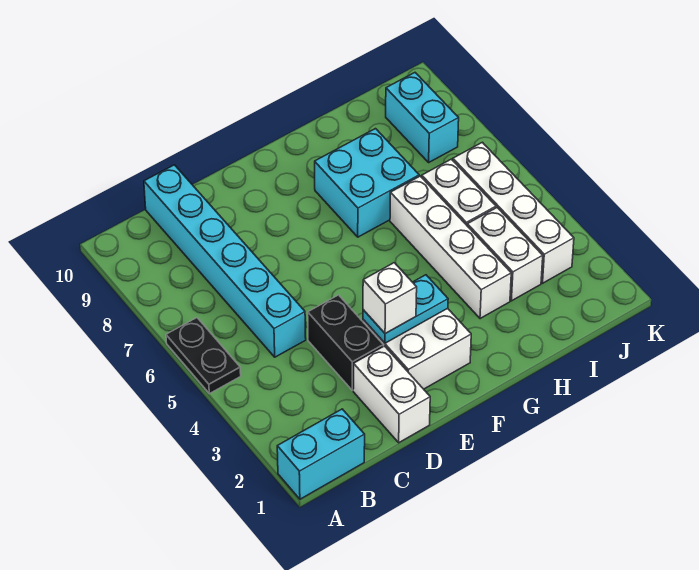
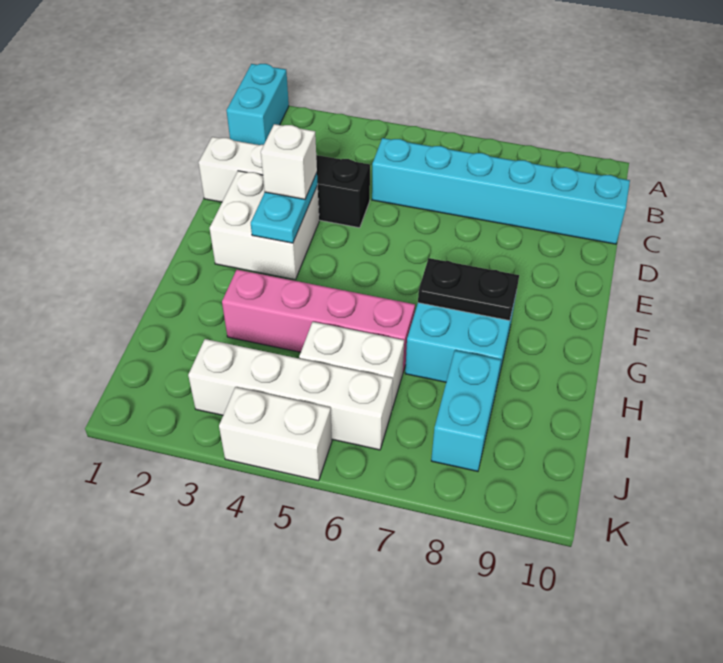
black 1x2 plate [166,318,241,394] -> black 1x2 plate moved to [418,258,519,321]
white 1x4 brick [390,176,511,319] -> pink 1x4 brick [222,270,415,372]
white 1x2 brick [467,208,543,301] -> white 1x2 brick moved to [219,387,332,481]
cyan 1x2 brick [386,73,459,162] -> cyan 1x2 brick turned to [431,350,501,471]

